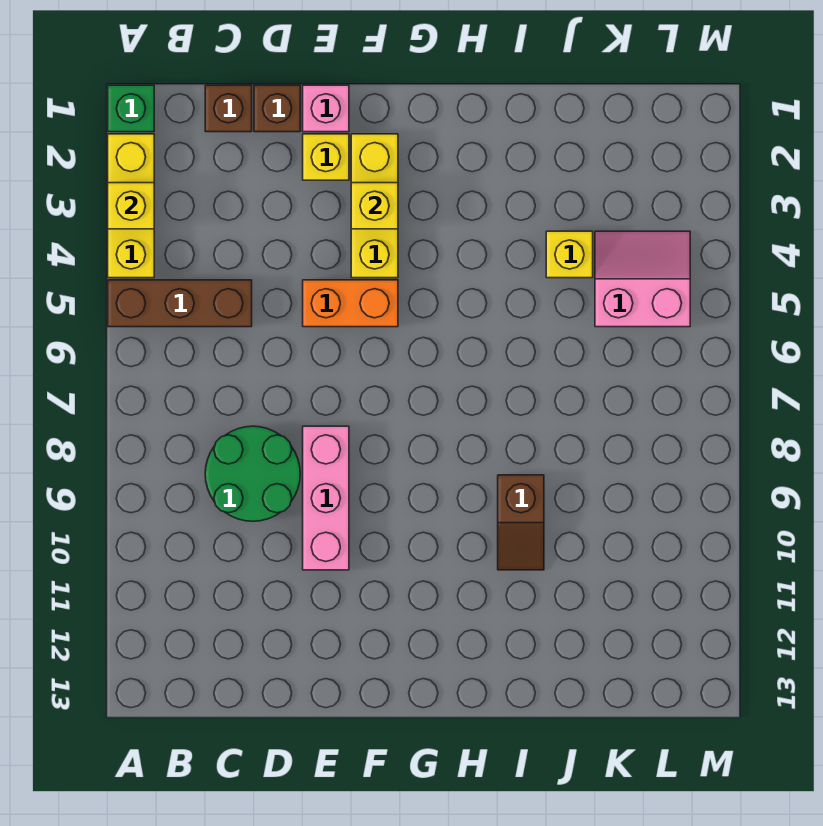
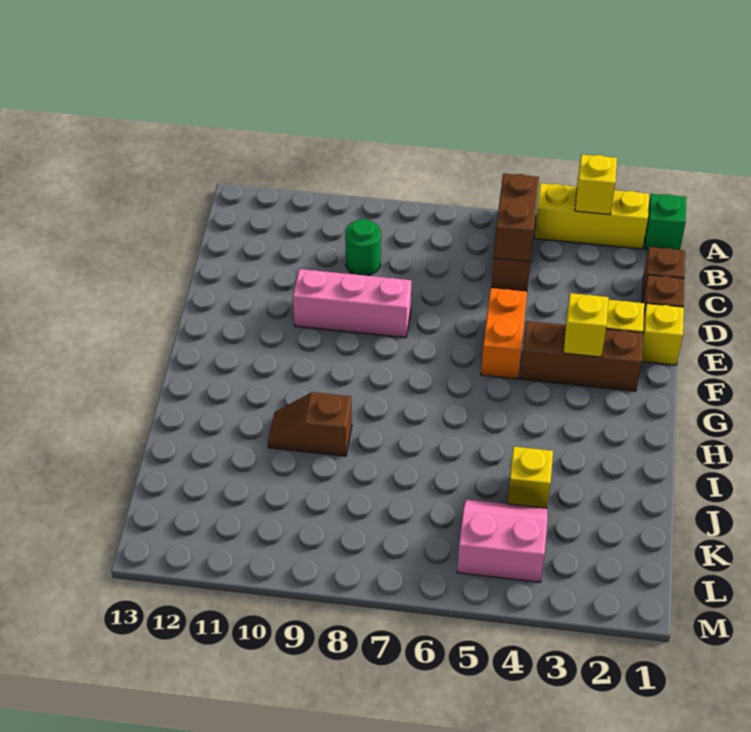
none -> brown 1x2 brick [494,174,539,262]
green 2x2 round brick [205,426,300,521] -> green 1x1 round brick [345,219,381,276]
pink 1x1 brick [303,85,349,132] -> yellow 1x1 brick [642,303,684,365]
yellow 1x3 brick [351,134,398,278] -> brown 1x3 brick [520,321,643,391]
pink 2x2 slope [595,231,690,327] -> pink 2x2 slope turned to [457,499,548,582]

